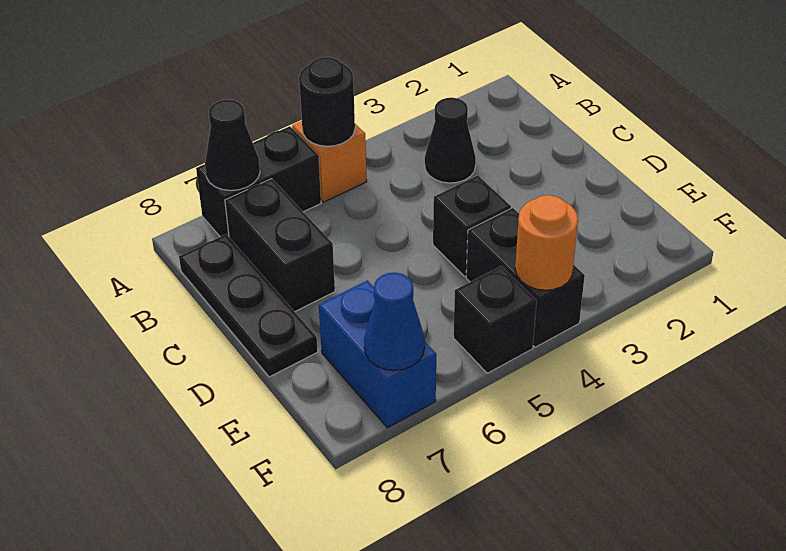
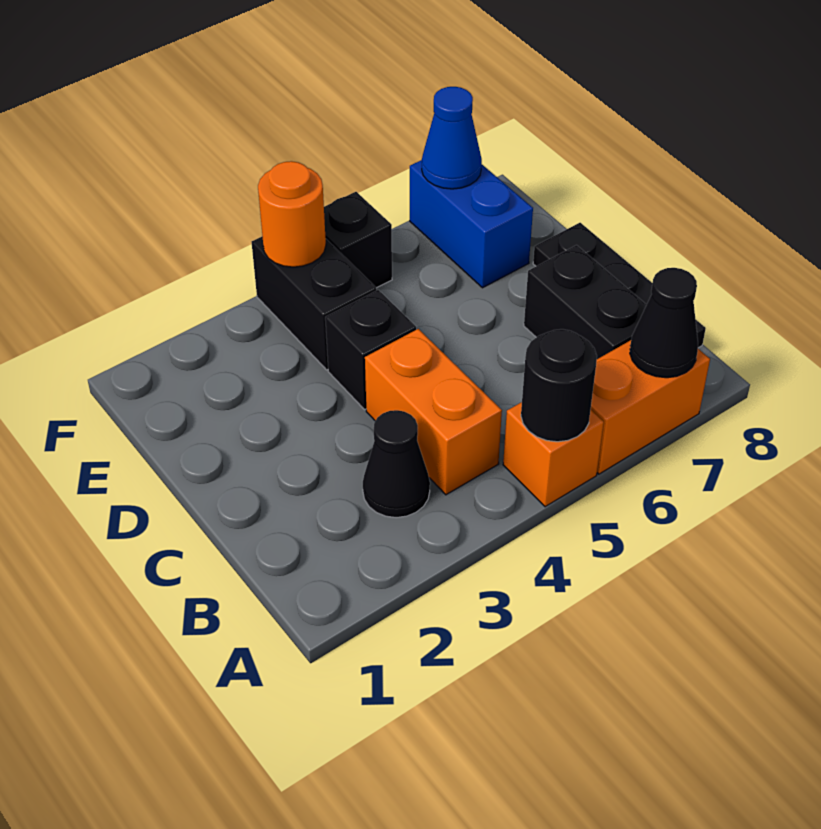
black 1x2 brick [196,126,321,237] -> orange 1x2 brick [591,340,710,474]
none -> orange 1x2 brick [365,329,502,495]

